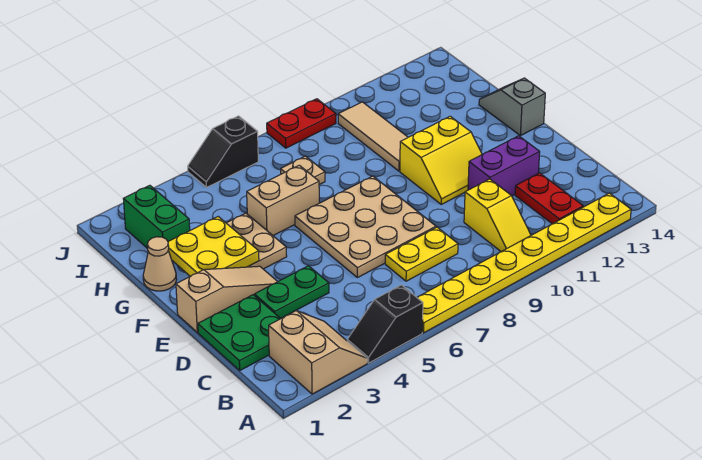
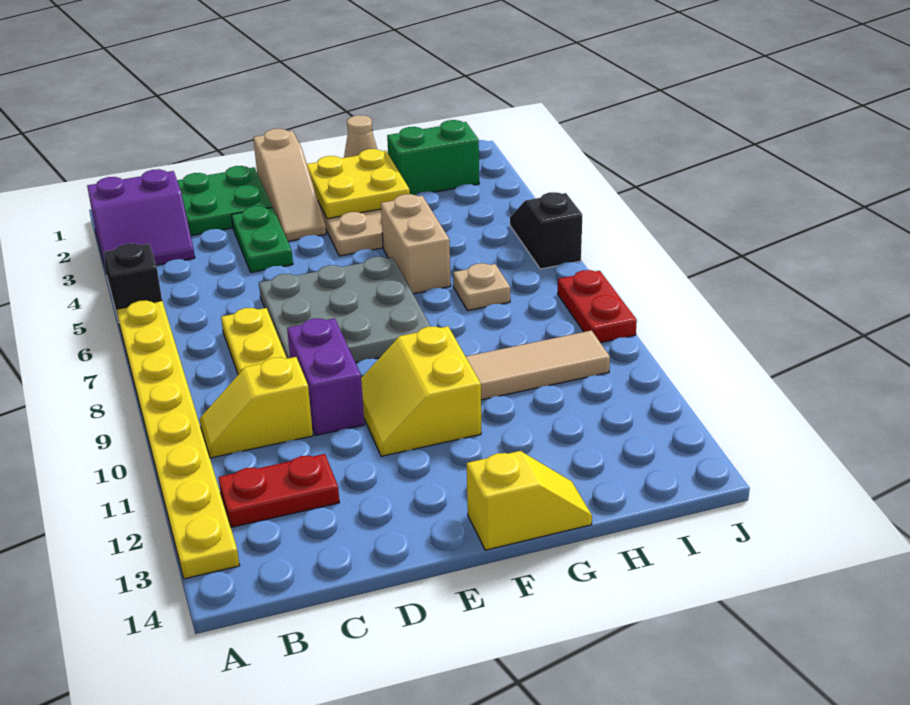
tan 2x2 slope [269,311,367,394] -> purple 2x2 slope [87,169,195,270]
tan 3x3 plate [295,176,436,278] -> grey 3x3 plate [259,257,431,363]
purple 1x2 brick [468,136,540,196] -> purple 1x2 brick moved to [287,318,364,435]
grey 1x2 slope [479,78,545,136] -> yellow 1x2 slope [467,451,592,550]

